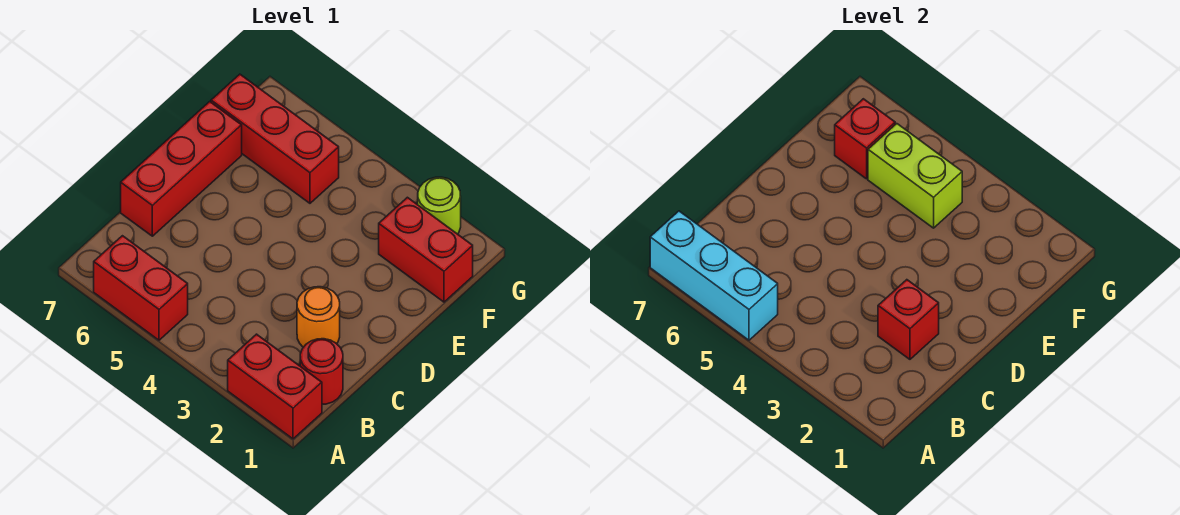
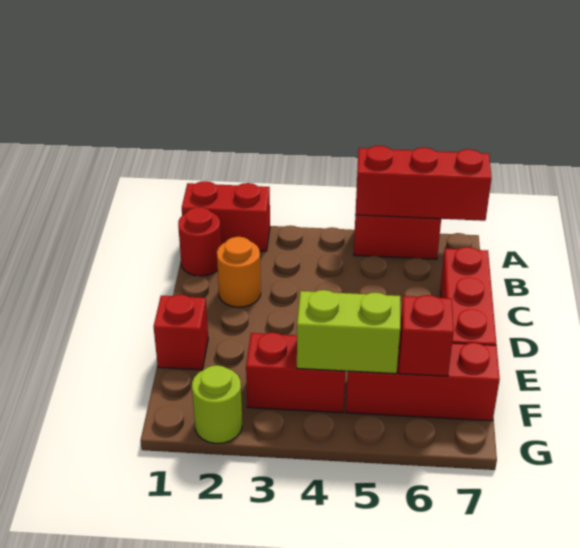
cyan 1x3 brick [650,211,778,340] -> red 1x3 brick [355,146,491,221]
red 1x1 brick [878,280,939,359] -> red 1x1 brick moved to [153,295,208,370]
red 1x2 brick [379,197,473,302] -> red 1x2 brick moved to [246,333,346,413]

